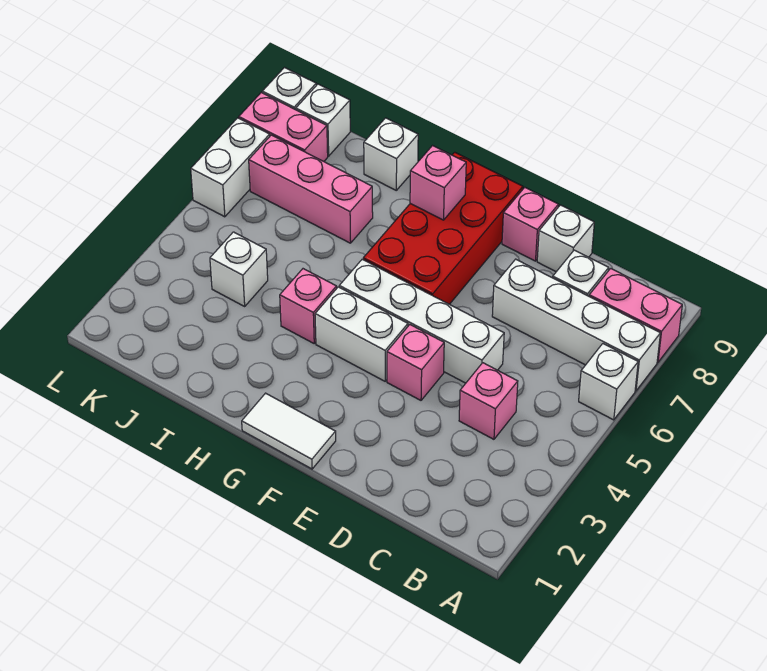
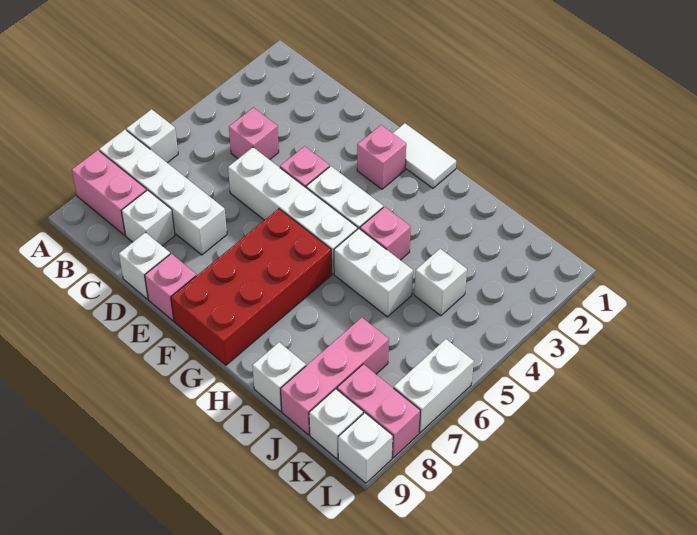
pink 1x1 brick [410,146,466,220] -> pink 1x1 brick moved to [357,125,406,189]
none -> white 1x2 brick [334,229,413,317]
pink 1x3 brick [249,135,373,243] -> pink 1x3 brick turned to [281,317,389,435]

